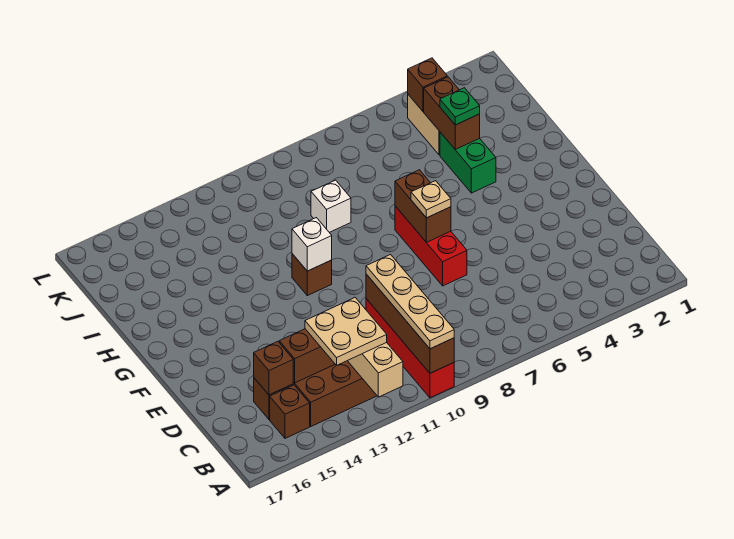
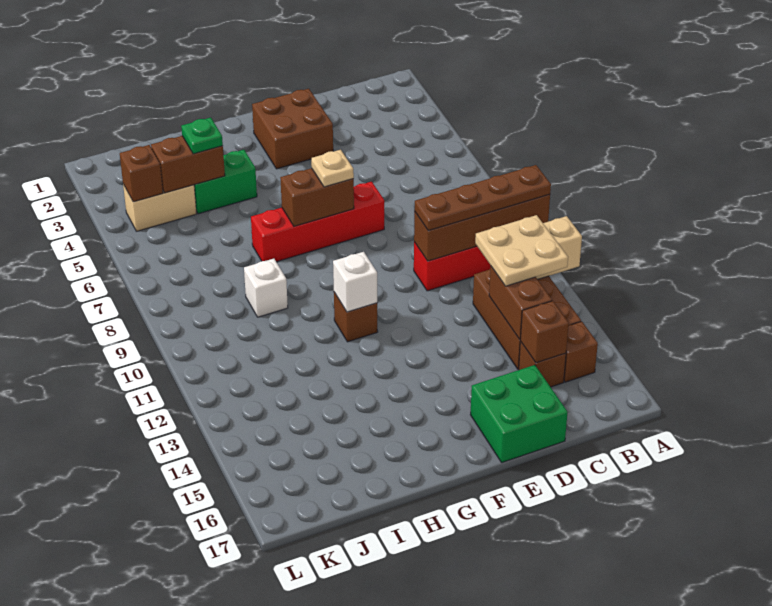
tan 1x4 plate [366,255,454,349] -> brown 1x4 plate [414,165,551,231]
none -> green 2x2 brick [470,365,568,462]
none -> brown 2x2 brick [252,89,333,169]
red 1x3 brick [395,206,467,286] -> red 1x4 brick [251,182,384,262]

